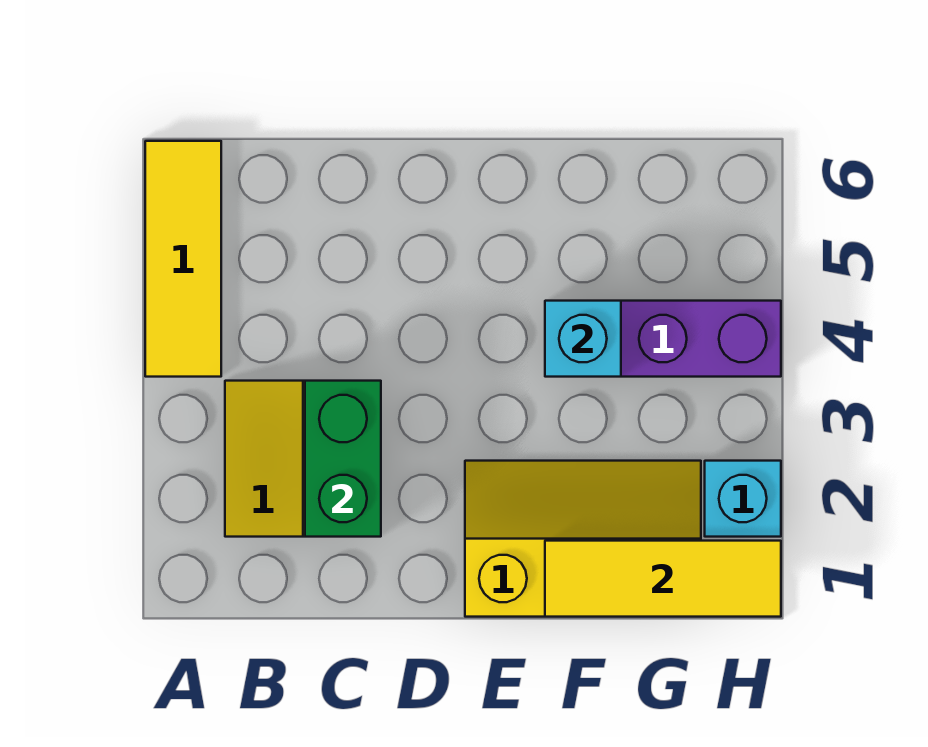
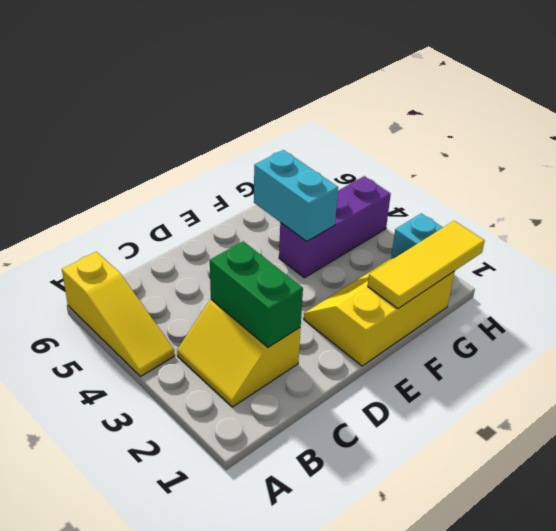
yellow 1x3 tile [145,141,221,377] -> yellow 1x3 slope [62,252,175,377]
cyan 1x1 brick [545,301,621,377] -> cyan 1x2 brick [254,150,338,241]

